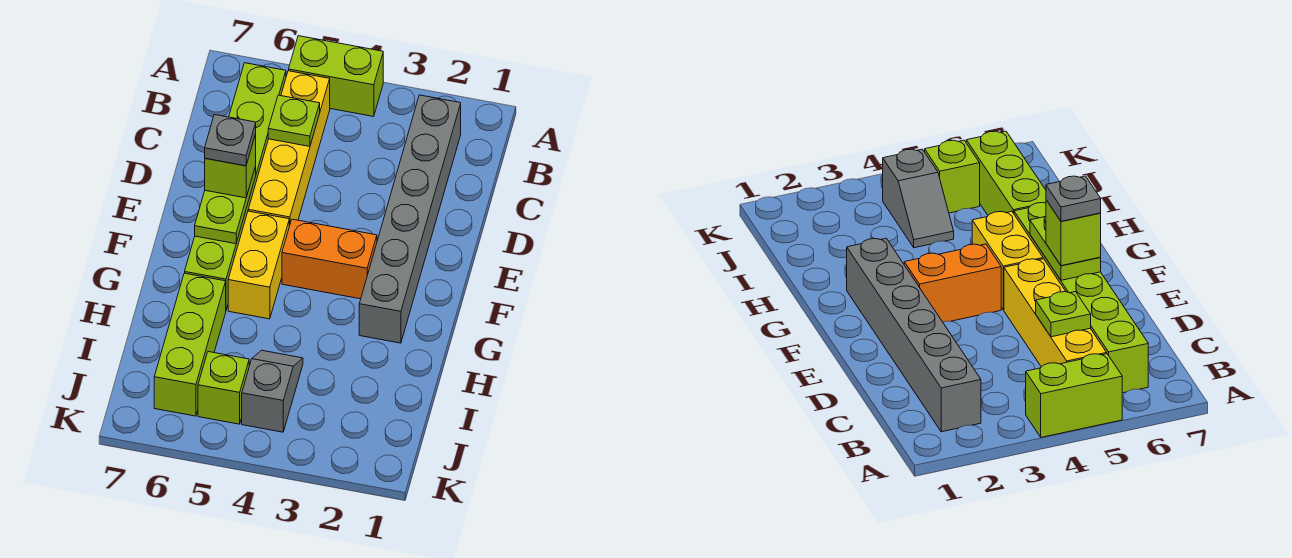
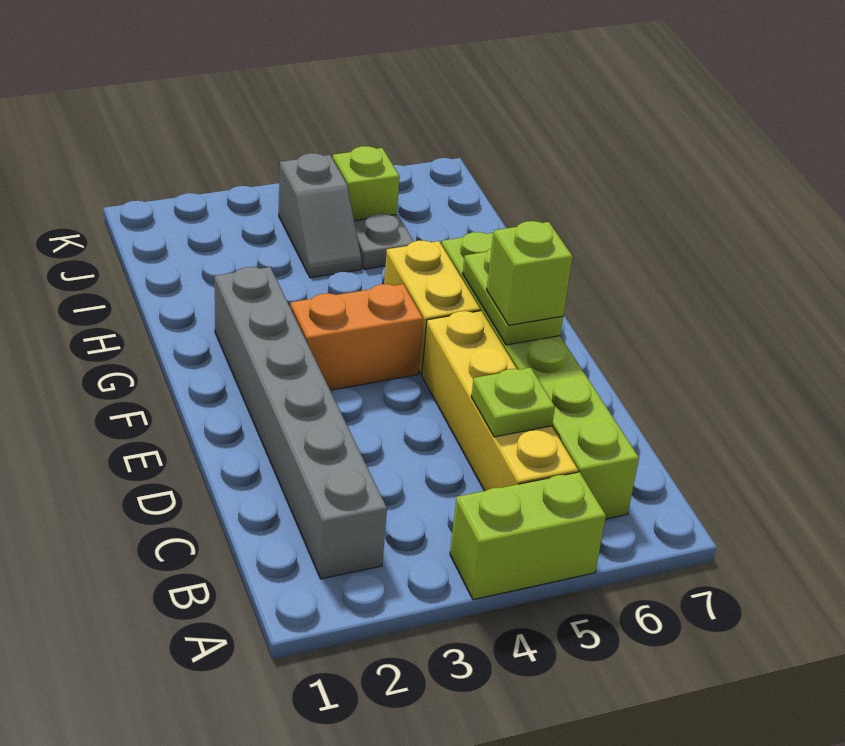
grey 1x1 plate [205,115,256,166] -> grey 1x1 plate moved to [354,213,414,269]
lime 1x3 brick [154,273,226,416] -> none

